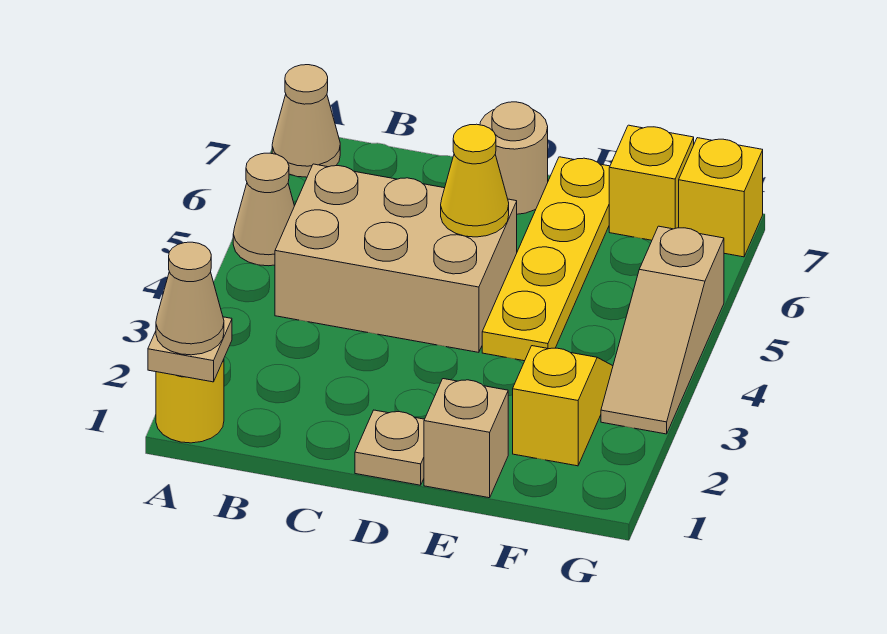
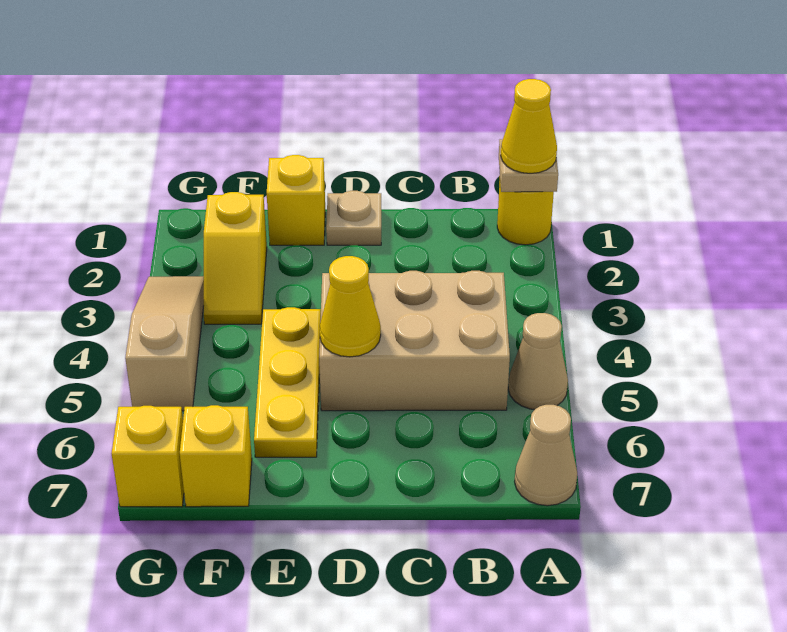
tan 1x1 cone [156,242,224,355] -> yellow 1x1 cone [501,79,557,173]
tan 1x1 round brick [480,102,548,214] -> none
tan 1x1 brick [424,379,508,498] -> yellow 1x1 brick [267,155,325,245]
yellow 1x4 plate [482,157,610,361] -> yellow 1x3 plate [254,307,321,457]

